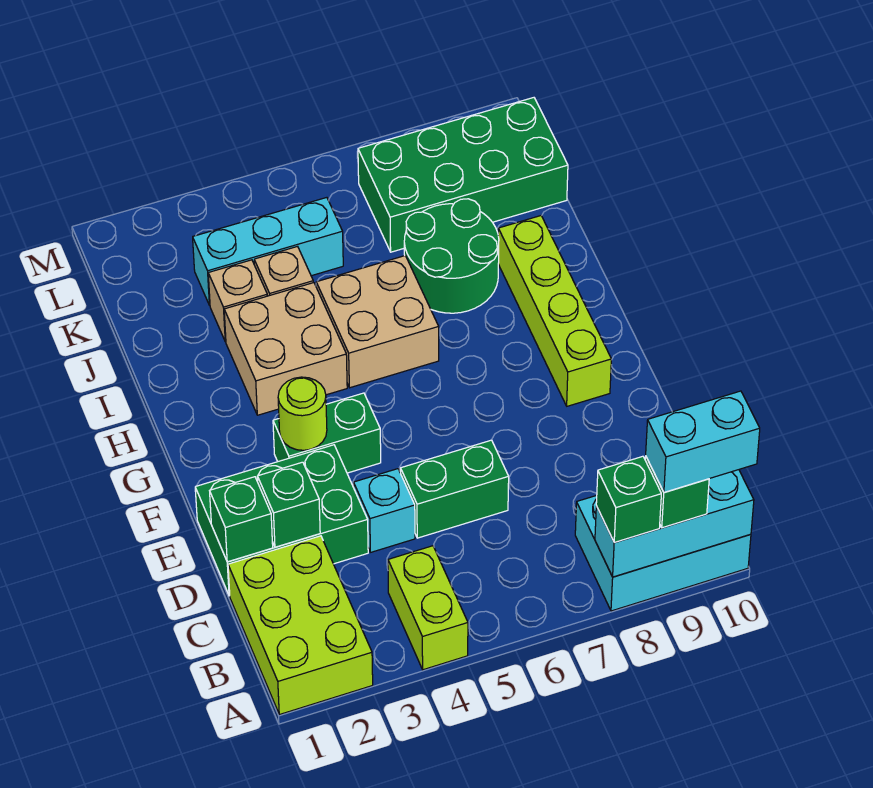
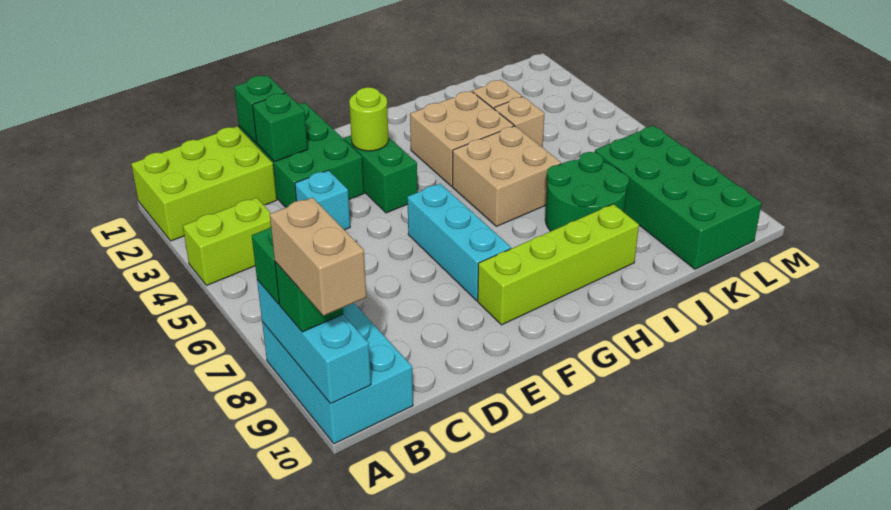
cyan 1x2 brick [646,391,760,493] -> tan 1x2 brick [270,197,366,316]
green 1x2 brick [401,440,509,538] -> none
cyan 1x3 brick [193,198,343,305] -> cyan 1x3 brick moved to [407,184,511,301]

